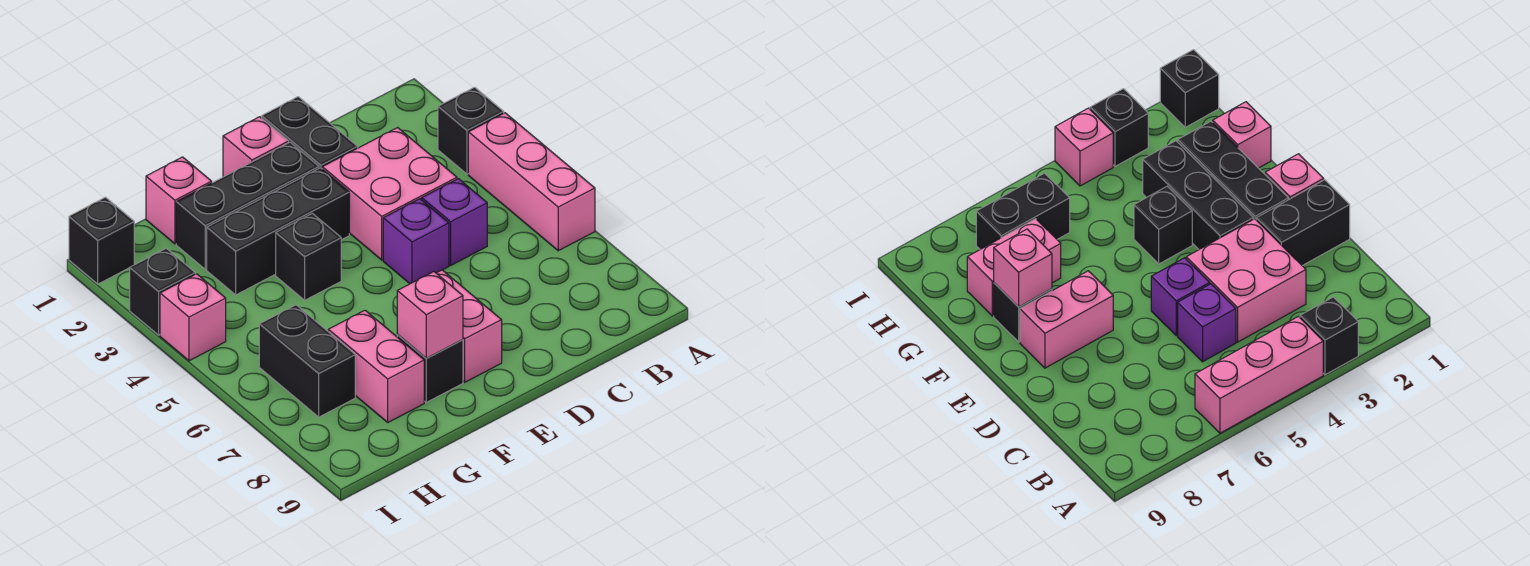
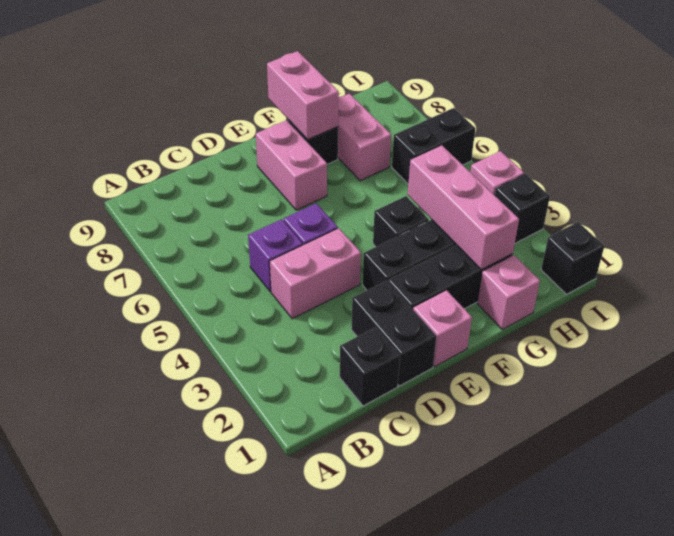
black 1x1 brick [438,87,504,174] -> black 1x1 brick moved to [340,327,400,406]
pink 1x3 brick [468,113,595,251] -> pink 1x3 brick moved to [408,145,519,270]
pink 2x2 brick [322,128,457,260] -> pink 1x2 brick [270,228,361,319]
pink 1x1 brick [397,272,463,358] -> pink 1x2 brick [267,51,339,140]
black 1x2 brick [259,305,355,417] -> black 1x2 brick turned to [392,108,475,184]

